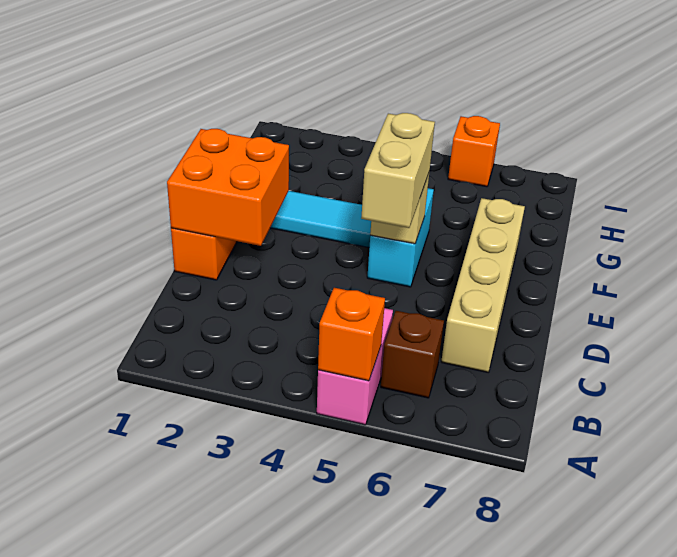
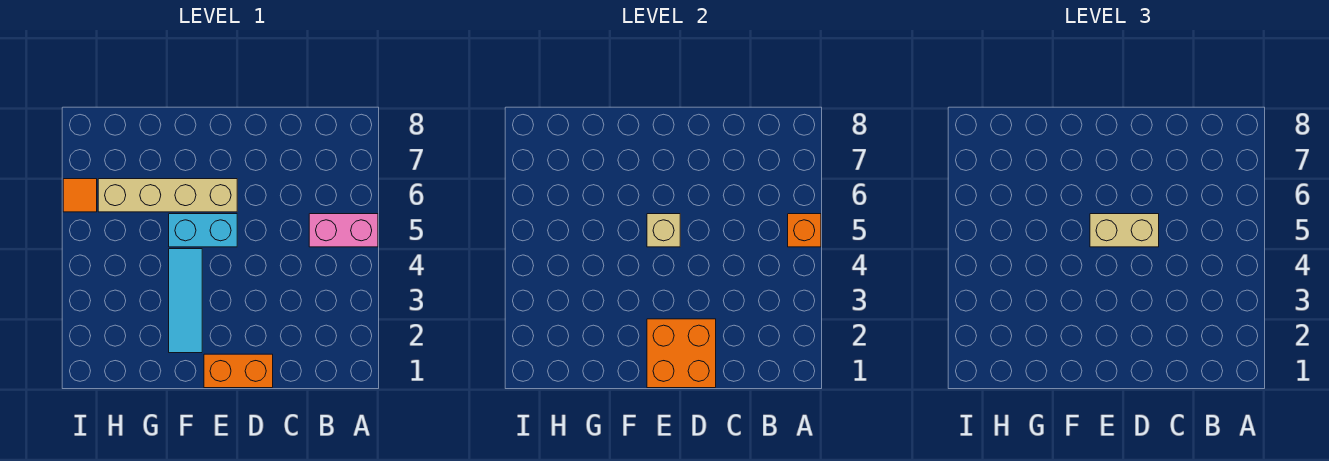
brown 1x1 brick [381,311,444,398] -> none
tan 1x4 brick [441,198,525,373] -> tan 1x4 brick moved to [98,179,237,212]
orange 1x1 brick [448,116,500,187] -> orange 1x1 tile [63,179,97,212]

